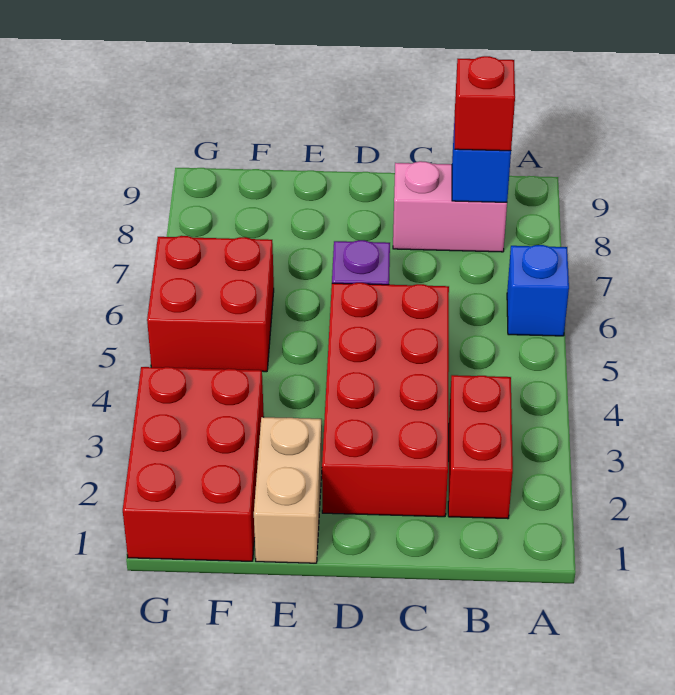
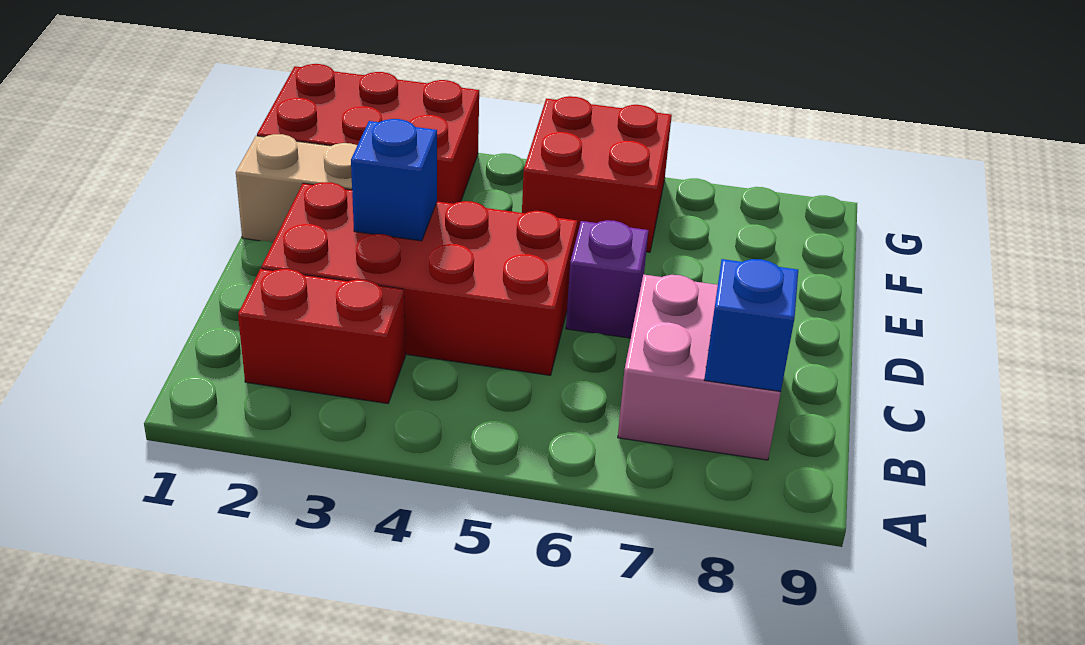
blue 1x1 brick [507,245,569,336] -> blue 1x1 brick moved to [351,119,437,241]
pink 1x2 brick [393,161,507,252] -> pink 2x2 brick [618,275,781,460]
red 1x1 brick [455,56,515,151] -> none

